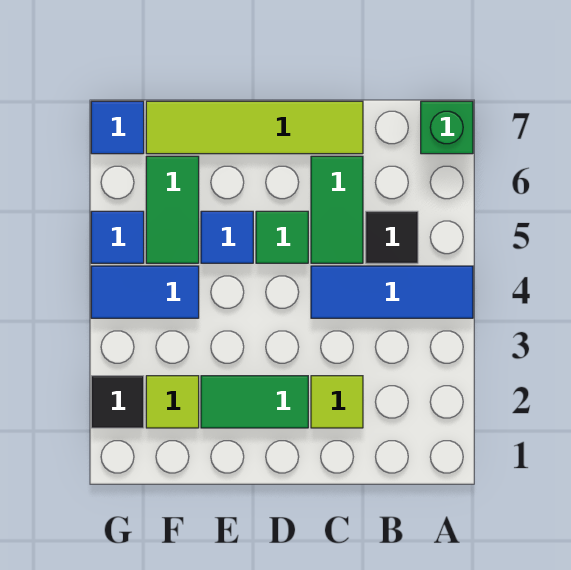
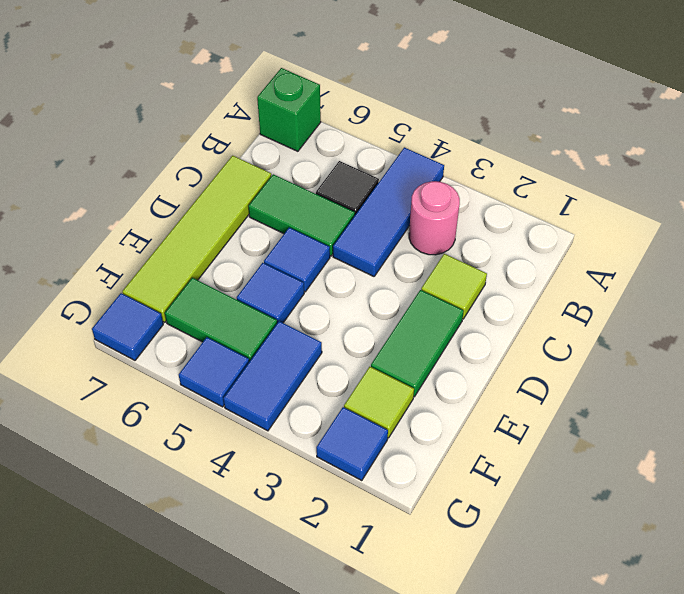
none -> pink 1x1 round brick [409,181,460,255]
green 1x1 tile [256,211,308,263] -> blue 1x1 tile [264,228,330,292]
black 1x1 tile [91,376,144,428] -> blue 1x1 tile [316,407,388,481]

